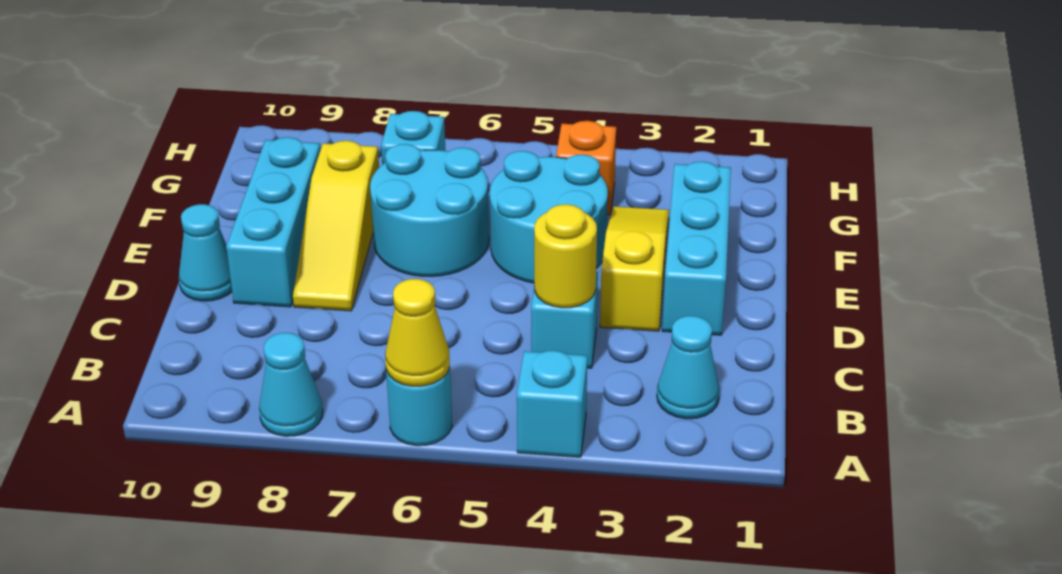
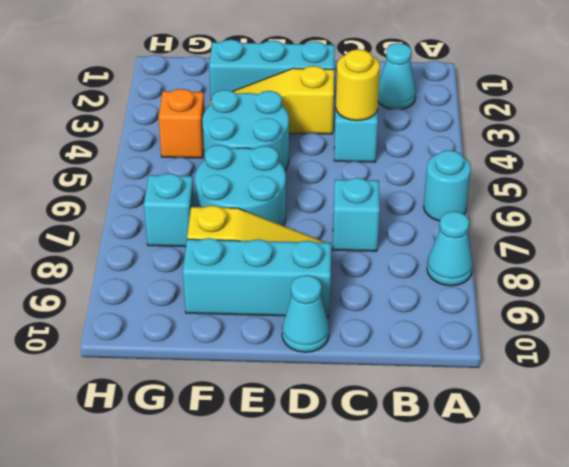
cyan 1x1 brick [517,350,587,457] -> cyan 1x1 brick moved to [333,178,380,251]
yellow 1x1 cone [385,279,450,386] -> none

